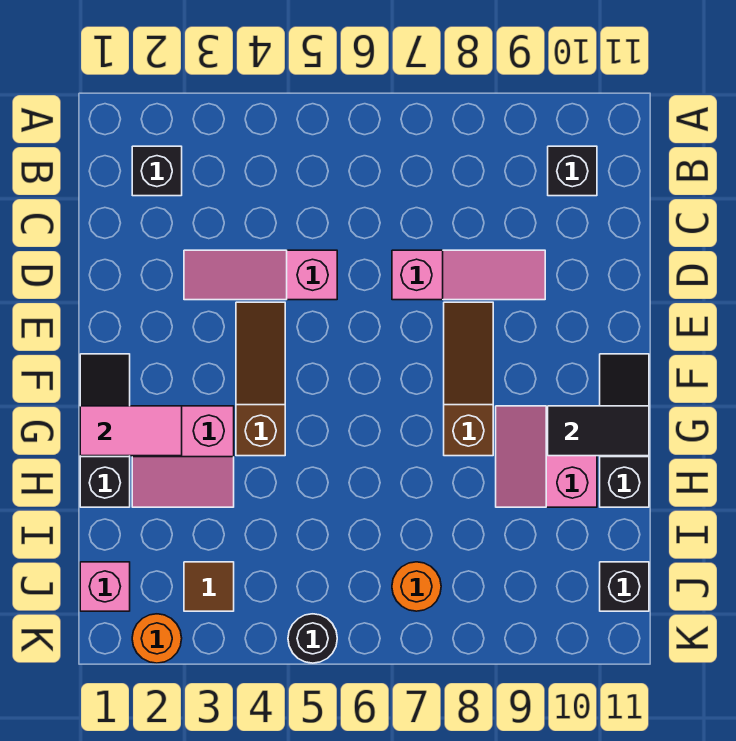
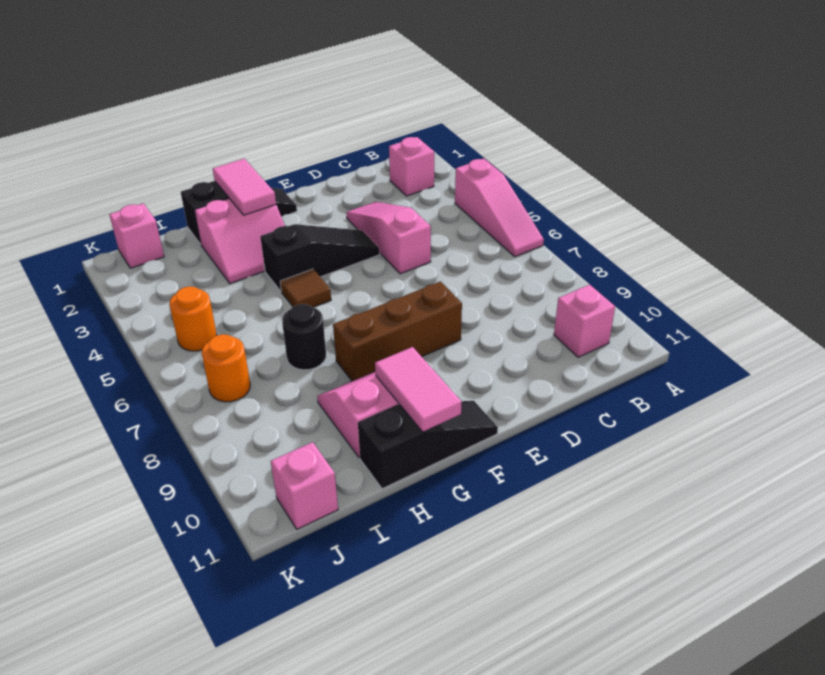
black 1x1 brick [132,146,182,196] -> pink 1x1 brick [389,137,434,196]
black 1x1 brick [548,146,597,196] -> pink 1x1 brick [554,285,615,357]
pink 1x3 slope [392,250,545,300] -> pink 1x3 slope moved to [455,159,544,257]
brown 1x3 slope [236,302,285,456] -> black 1x3 slope [260,224,380,291]
brown 1x3 slope [444,302,493,456] -> brown 1x3 brick [333,282,462,381]
pink 2x2 slope [132,406,234,507] -> pink 2x2 slope turned to [194,199,285,284]
black 1x2 tile [548,406,649,456] -> pink 1x2 tile [375,347,462,432]
brown 1x1 tile [184,562,234,611] -> brown 1x1 tile moved to [280,269,331,307]
black 1x1 brick [600,562,649,611] -> pink 1x1 brick [271,442,338,529]
orange 1x1 round brick [132,614,182,663] -> orange 1x1 round brick moved to [169,286,217,351]
black 1x1 round brick [288,614,337,663] -> black 1x1 round brick moved to [282,304,326,370]

